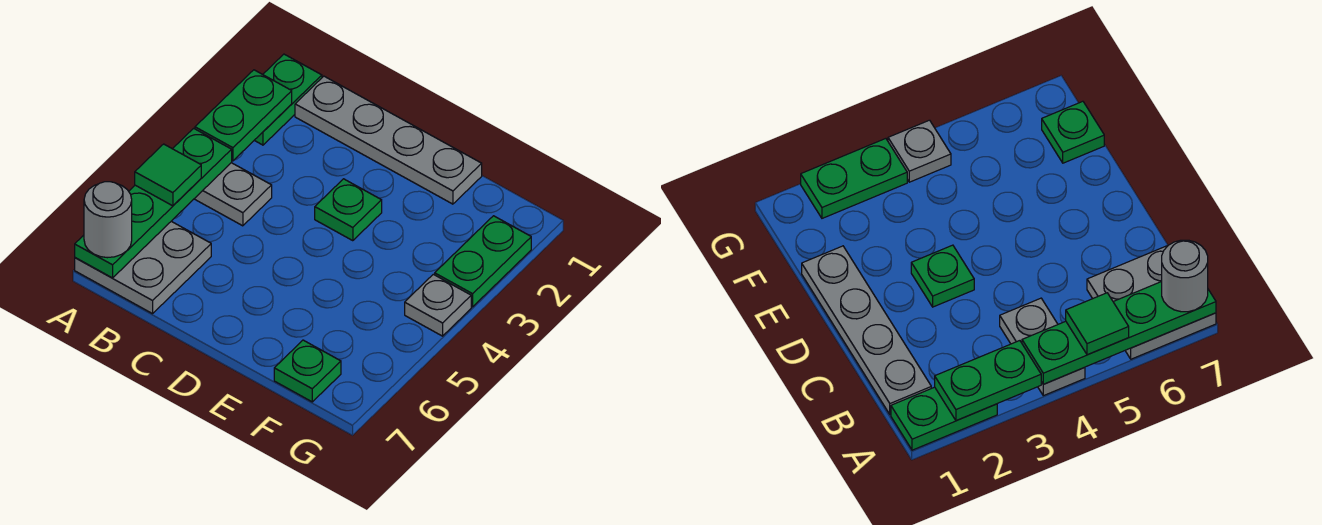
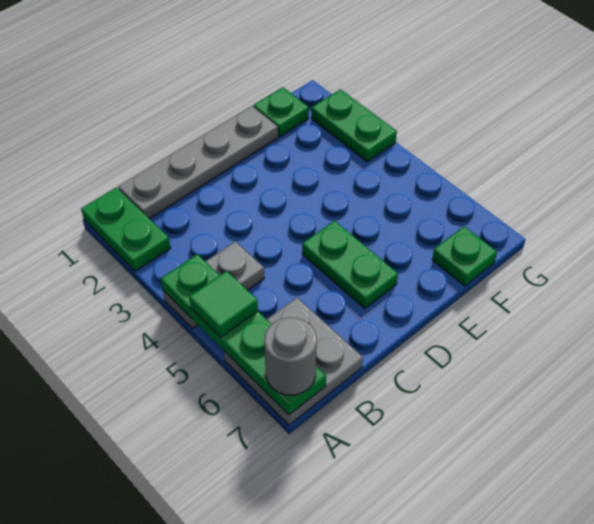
green 1x2 plate [195,70,292,161] -> green 1x2 plate moved to [302,221,398,308]
green 1x1 plate [315,179,382,241] -> green 1x1 plate moved to [253,87,309,137]
grey 1x1 plate [405,274,471,336] -> none

